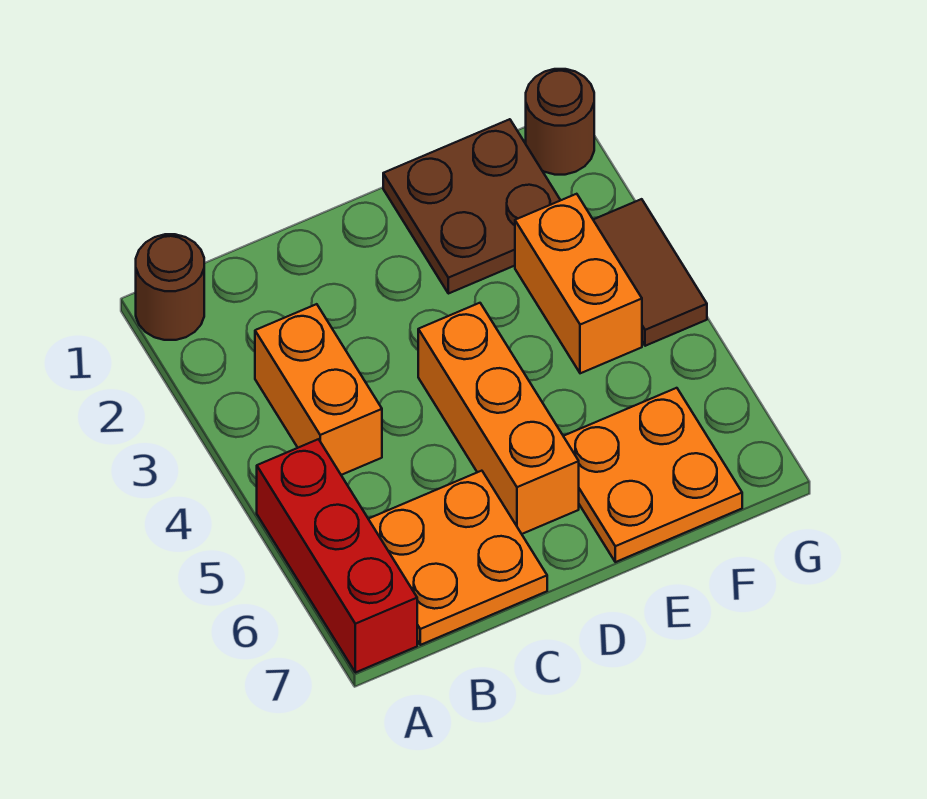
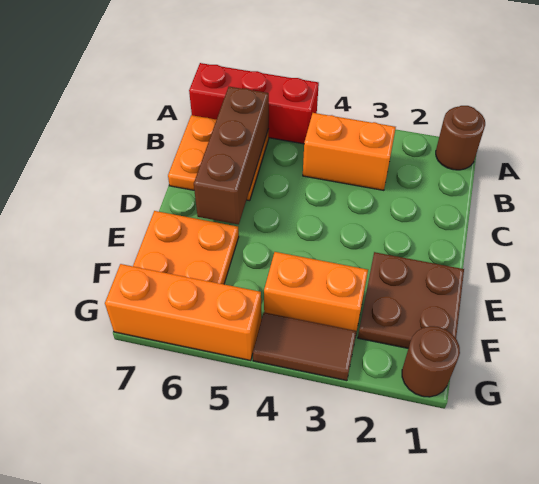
none -> brown 1x3 brick [194,87,269,224]
orange 1x3 brick [418,303,579,534] -> orange 1x3 brick moved to [105,264,262,361]

